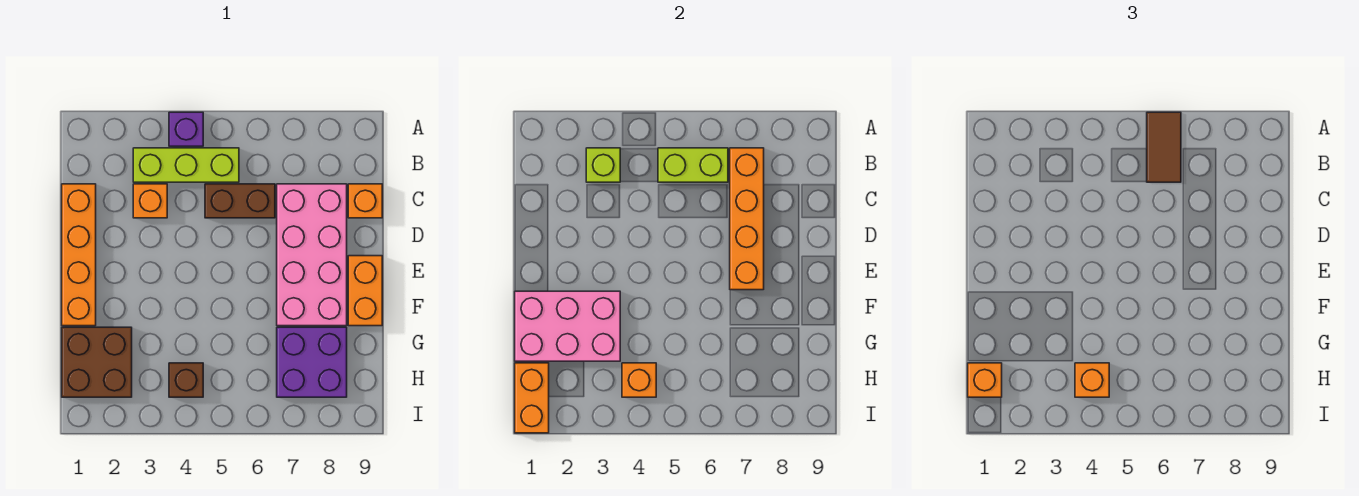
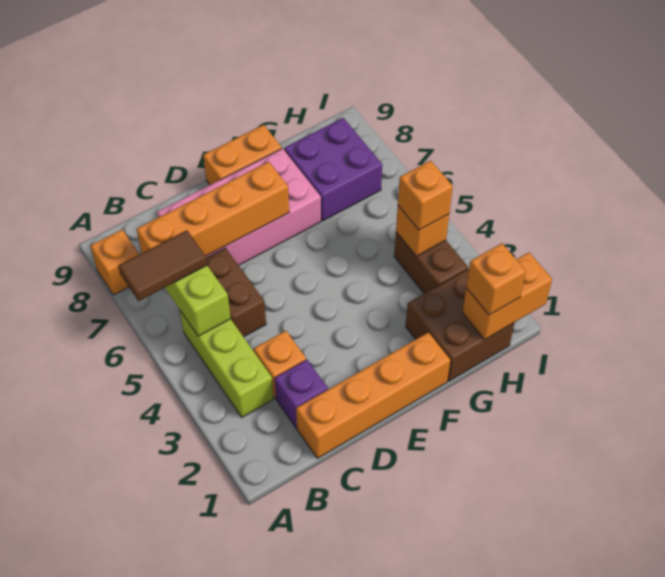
purple 1x1 brick [169,112,203,146] -> purple 1x1 brick moved to [275,360,328,428]
lime 1x1 brick [586,148,620,182] -> none
orange 1x1 brick [348,184,382,218] -> orange 1x1 brick moved to [90,230,139,295]
pink 2x3 brick [515,291,620,361] -> none
brown 1x1 brick [169,363,203,397] -> brown 1x2 brick [394,232,468,294]

